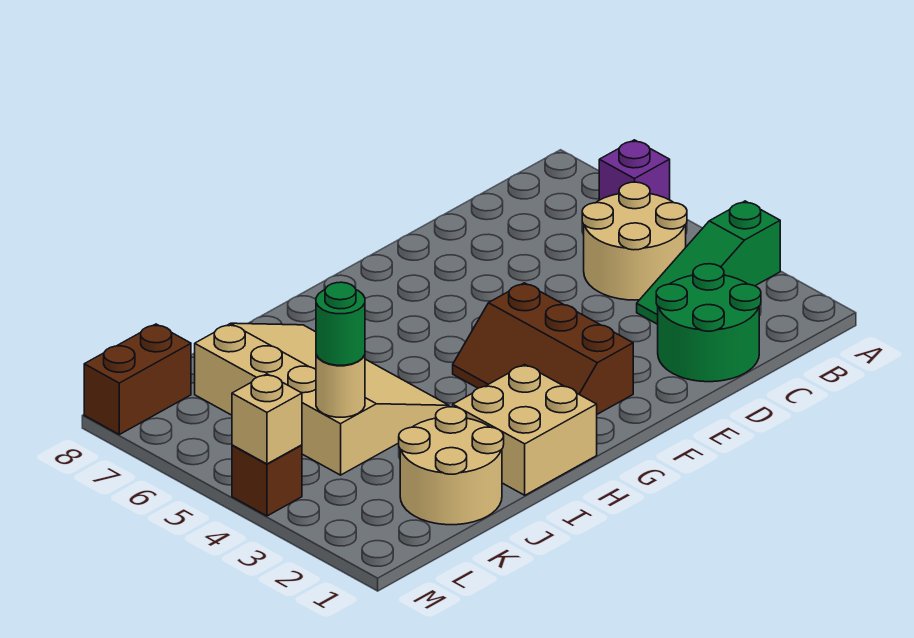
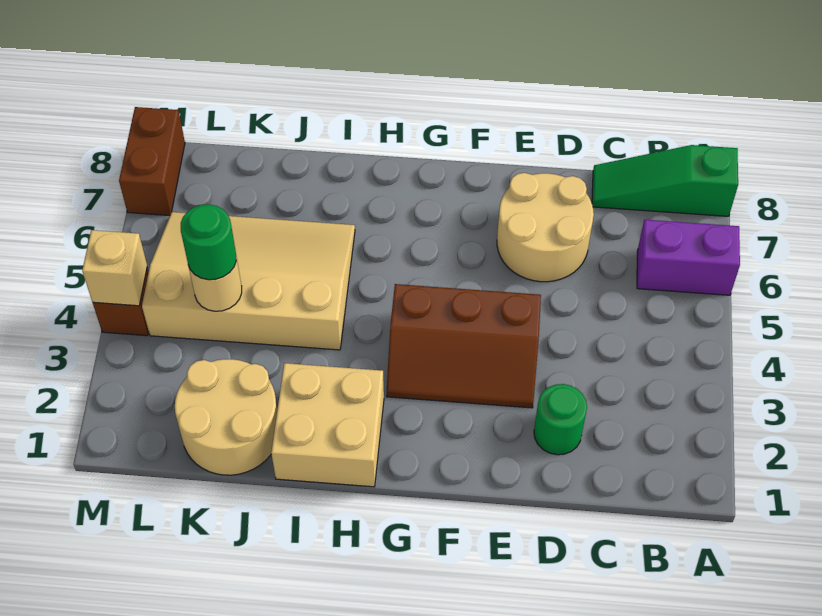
green 1x3 slope [637,201,780,324] -> green 1x3 slope moved to [592,145,738,216]
purple 1x1 brick [599,140,670,200] -> purple 1x2 brick [637,220,740,295]
tan 2x2 round brick [582,182,687,300] -> tan 2x2 round brick moved to [497,173,594,282]
green 2x2 round brick [656,264,761,382] -> green 1x1 round brick [534,384,587,455]
brown 2x3 slope [453,283,633,414] -> brown 2x3 slope turned to [387,284,541,408]
tan 3x4 slope [195,323,449,475] -> tan 3x4 slope turned to [142,212,355,350]
brown 1x2 brick [84,324,191,434] -> brown 1x2 brick turned to [119,107,185,216]

